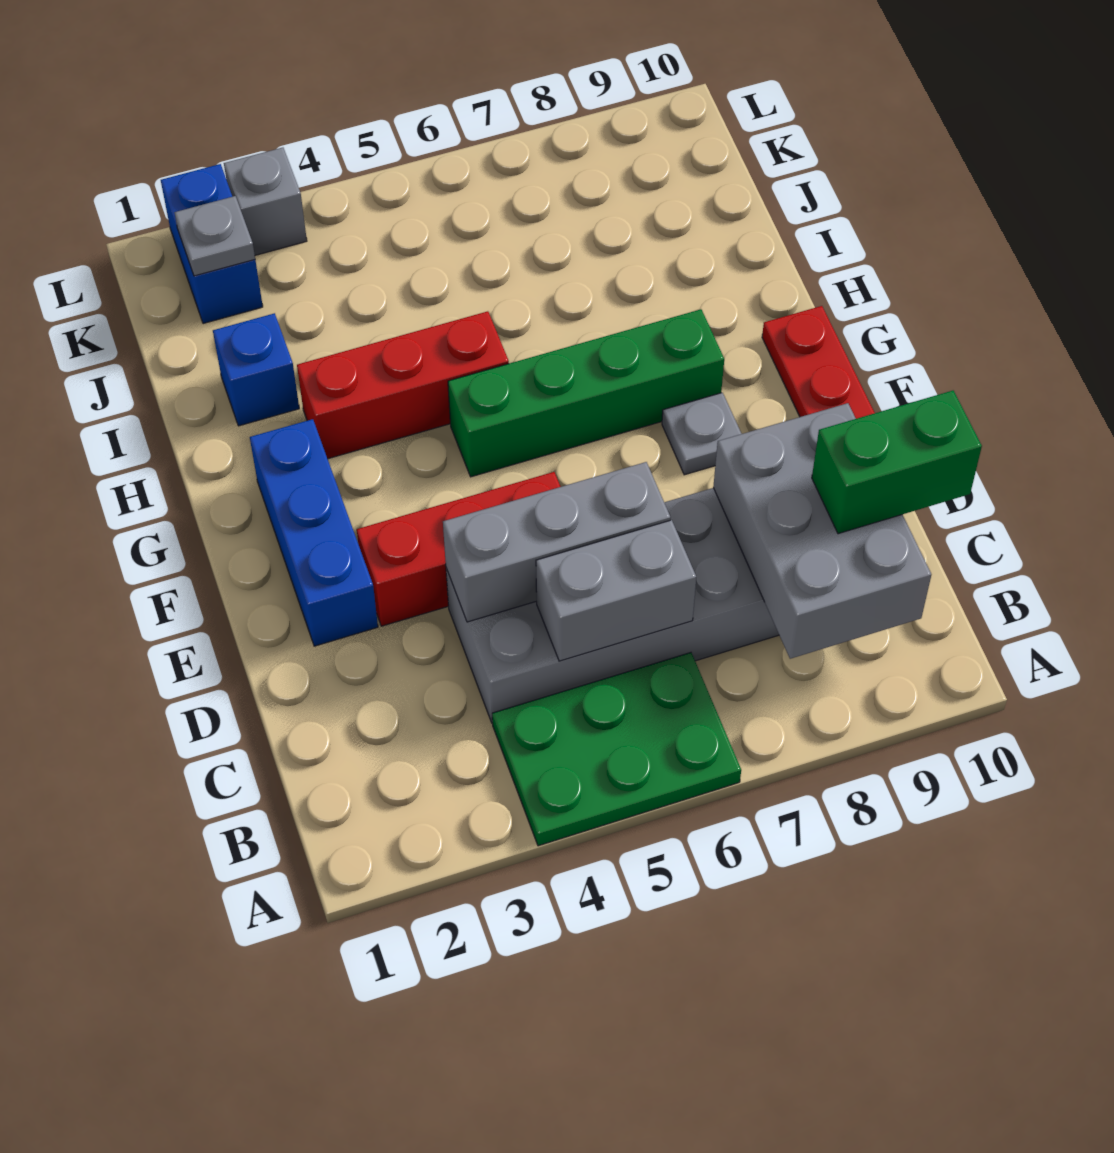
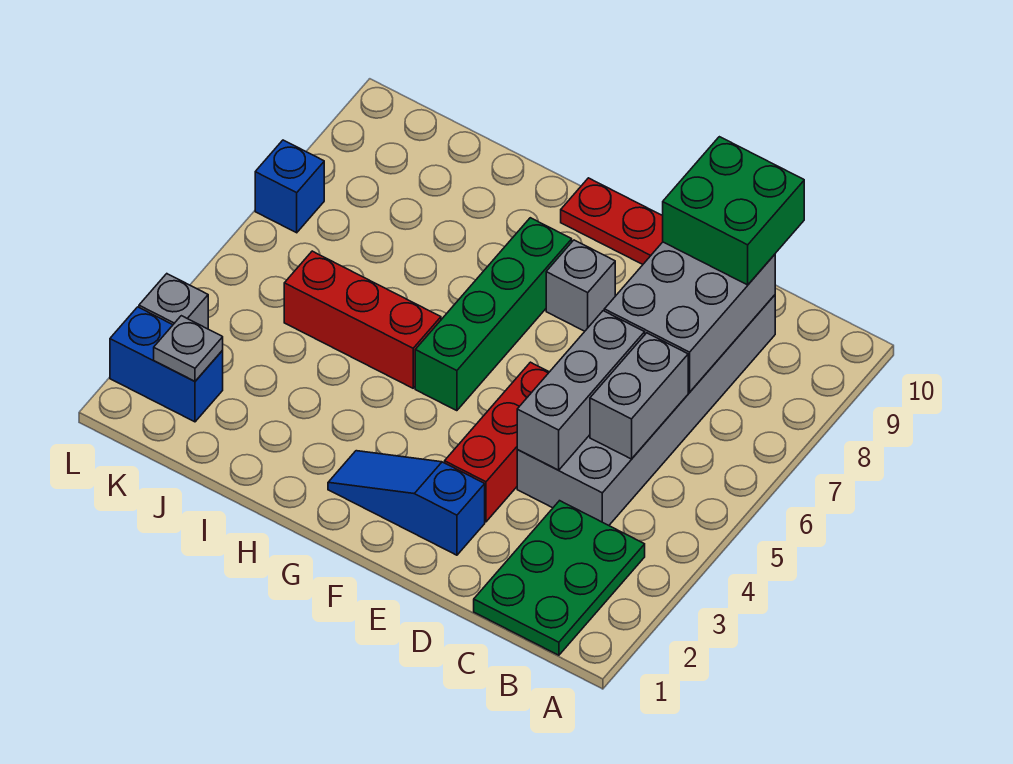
green 2x3 plate [492,653,741,846] -> green 2x3 plate moved to [474,501,645,655]
grey 2x3 brick [713,403,931,659] -> grey 2x3 brick turned to [604,242,775,392]
green 1x2 brick [812,391,982,534] -> green 2x2 brick [663,137,804,285]
blue 1x3 brick [250,419,378,646] -> blue 1x3 slope [328,451,485,555]
grey 1x1 plate [662,393,742,475] -> grey 1x1 brick [546,240,615,331]
red 1x3 brick [297,311,509,459] -> red 1x3 brick turned to [284,251,441,388]
blue 1x1 brick [213,313,299,426] -> blue 1x1 brick moved to [255,140,324,233]

